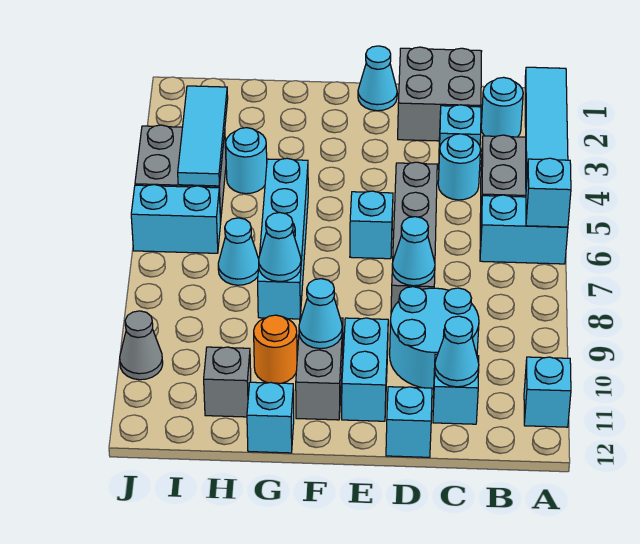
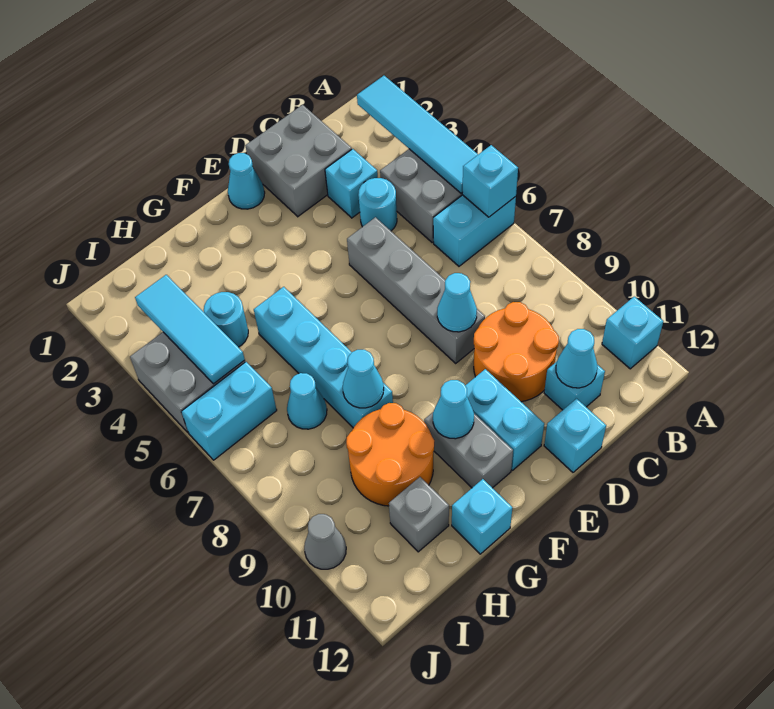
cyan 1x1 round brick [481,77,523,137] -> none
cyan 2x2 round brick [390,287,479,389] -> orange 2x2 round brick [474,302,559,402]
cyan 1x1 brick [350,191,393,259] -> none
orange 1x1 round brick [254,315,297,383] -> orange 2x2 round brick [346,403,434,506]

